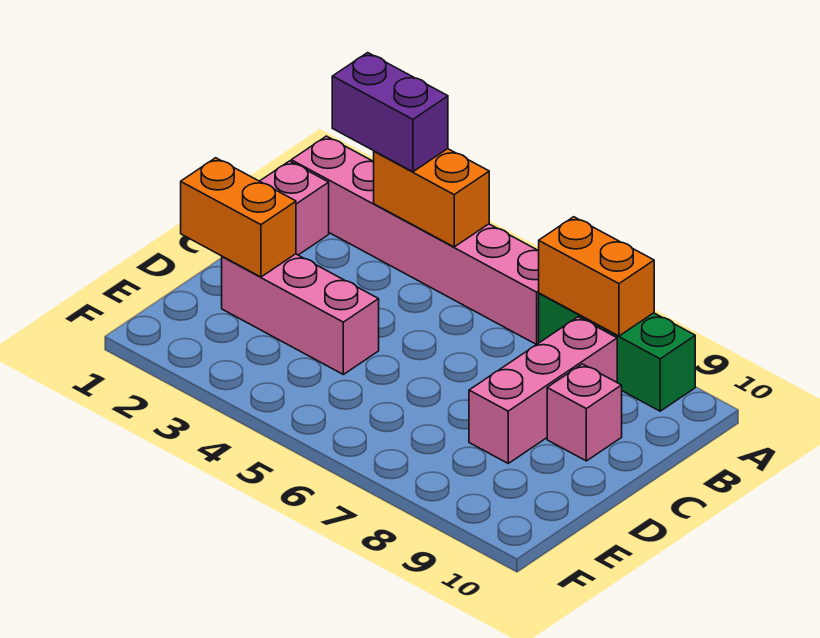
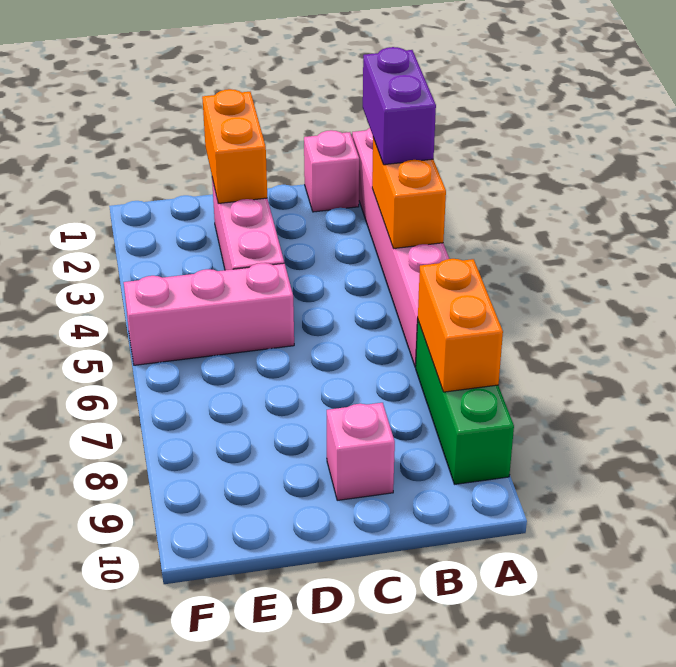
pink 1x3 brick [469,317,617,463] -> pink 1x3 brick moved to [124,263,294,365]

